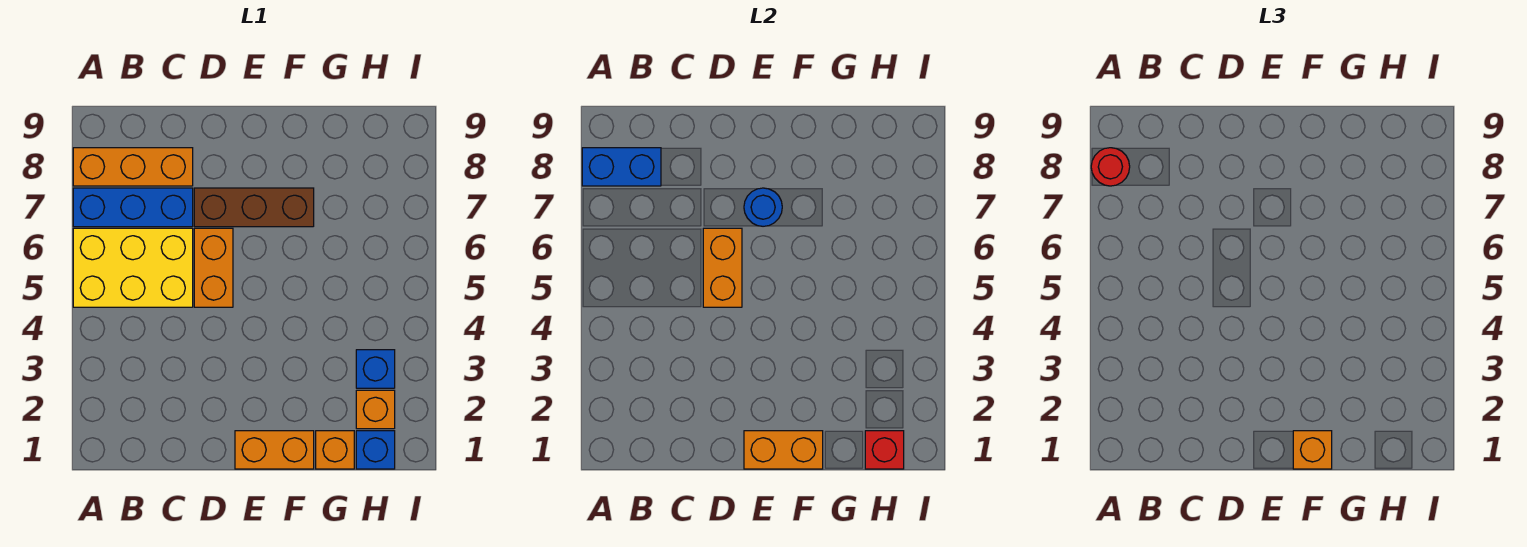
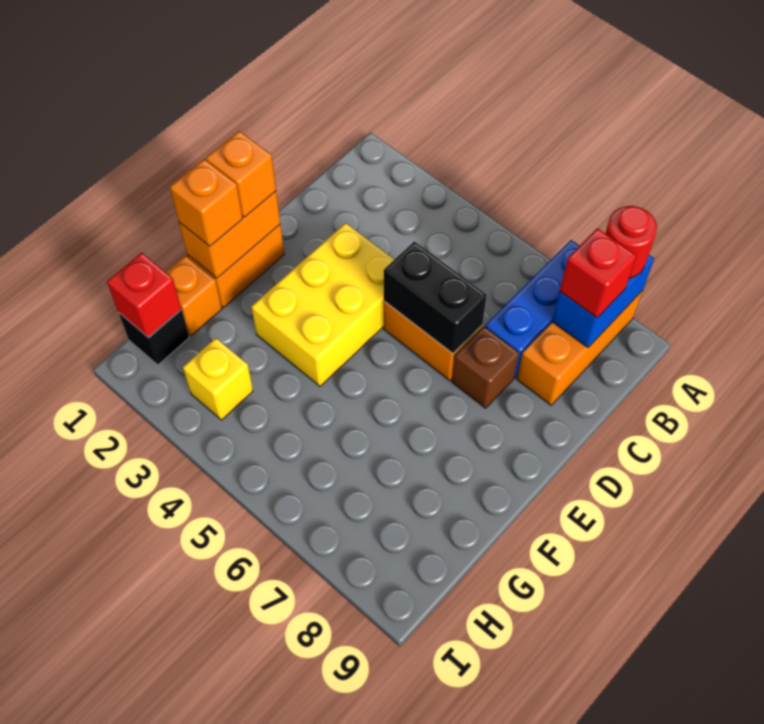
yellow 2x3 brick [73,228,193,307] -> yellow 2x3 brick moved to [252,223,395,386]
none -> red 1x1 brick [560,229,636,318]
orange 1x2 brick [703,228,742,307] -> black 1x2 brick [384,242,487,353]
brown 1x3 brick [194,188,314,227] -> brown 1x1 brick [452,327,519,408]
blue 1x1 round brick [744,188,782,226] -> none
blue 1x1 brick [356,431,395,469] -> black 1x1 brick [119,310,190,365]
orange 1x1 brick [356,390,395,429] -> orange 1x1 brick moved to [206,131,276,217]
blue 1x1 brick [356,350,395,388] -> yellow 1x1 brick [183,338,253,420]

